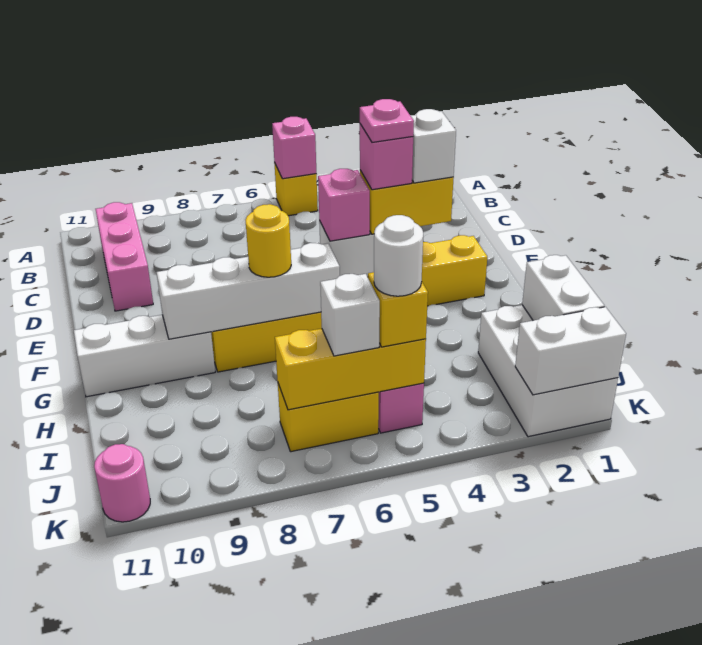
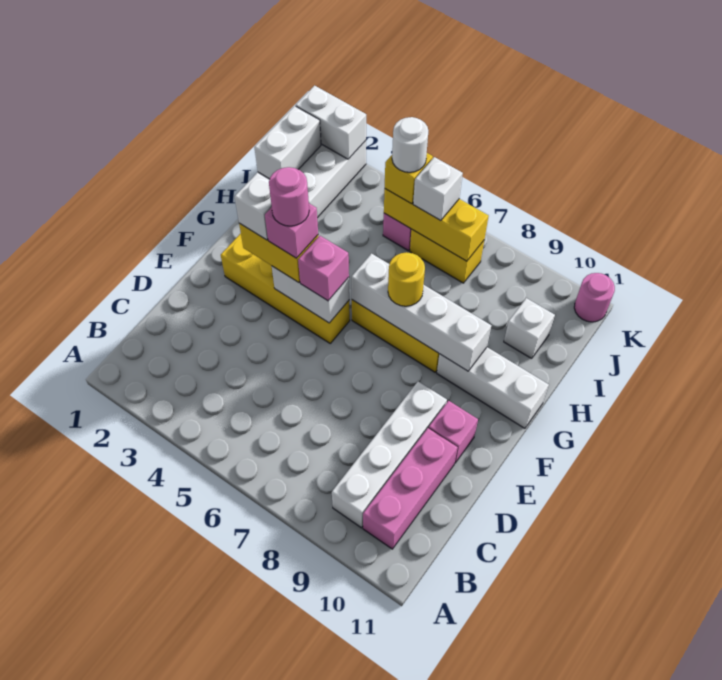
yellow 1x1 brick [274,163,318,216] -> none
pink 1x1 brick [272,117,316,179] -> pink 1x1 brick moved to [429,401,478,463]
none -> white 1x4 brick [332,382,447,528]
pink 1x1 plate [360,99,414,142] -> pink 1x1 round brick [269,167,309,226]
none -> white 1x1 brick [504,298,555,359]

